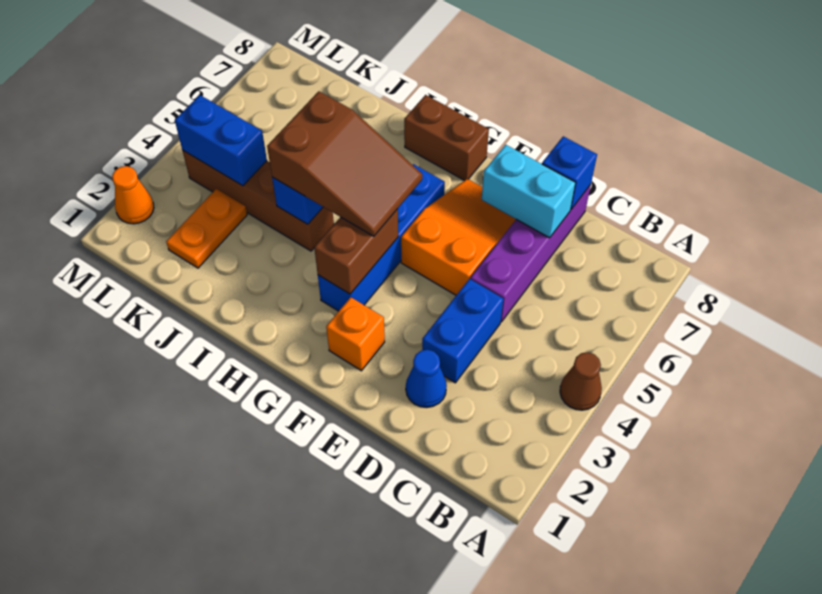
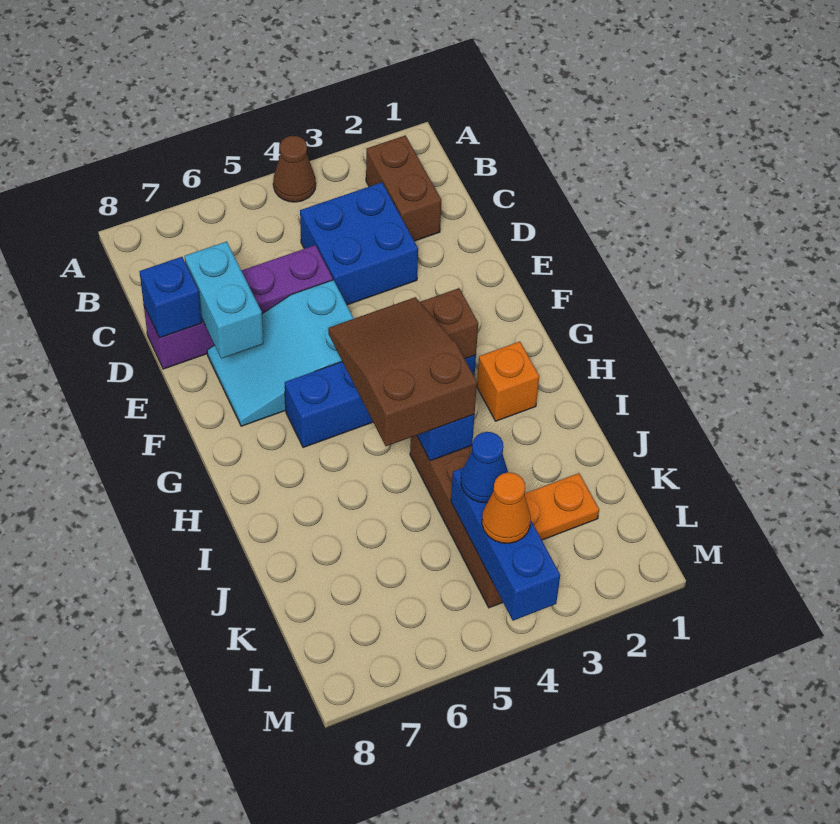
blue 1x1 cone [406,350,447,408] -> blue 1x1 cone moved to [461,432,508,503]
blue 1x2 brick [422,279,503,383] -> blue 2x2 brick [300,182,418,305]
orange 2x3 slope [401,179,516,295] -> cyan 2x3 slope [207,280,354,426]
orange 1x1 brick [326,297,385,371] -> orange 1x1 brick moved to [477,342,539,421]
brown 1x2 brick [404,95,489,181] -> brown 1x2 brick moved to [366,135,442,241]
blue 1x2 brick [175,95,267,186] -> blue 1x3 brick [451,468,560,621]
orange 1x1 cone [112,166,154,224] -> orange 1x1 cone moved to [482,472,531,543]

